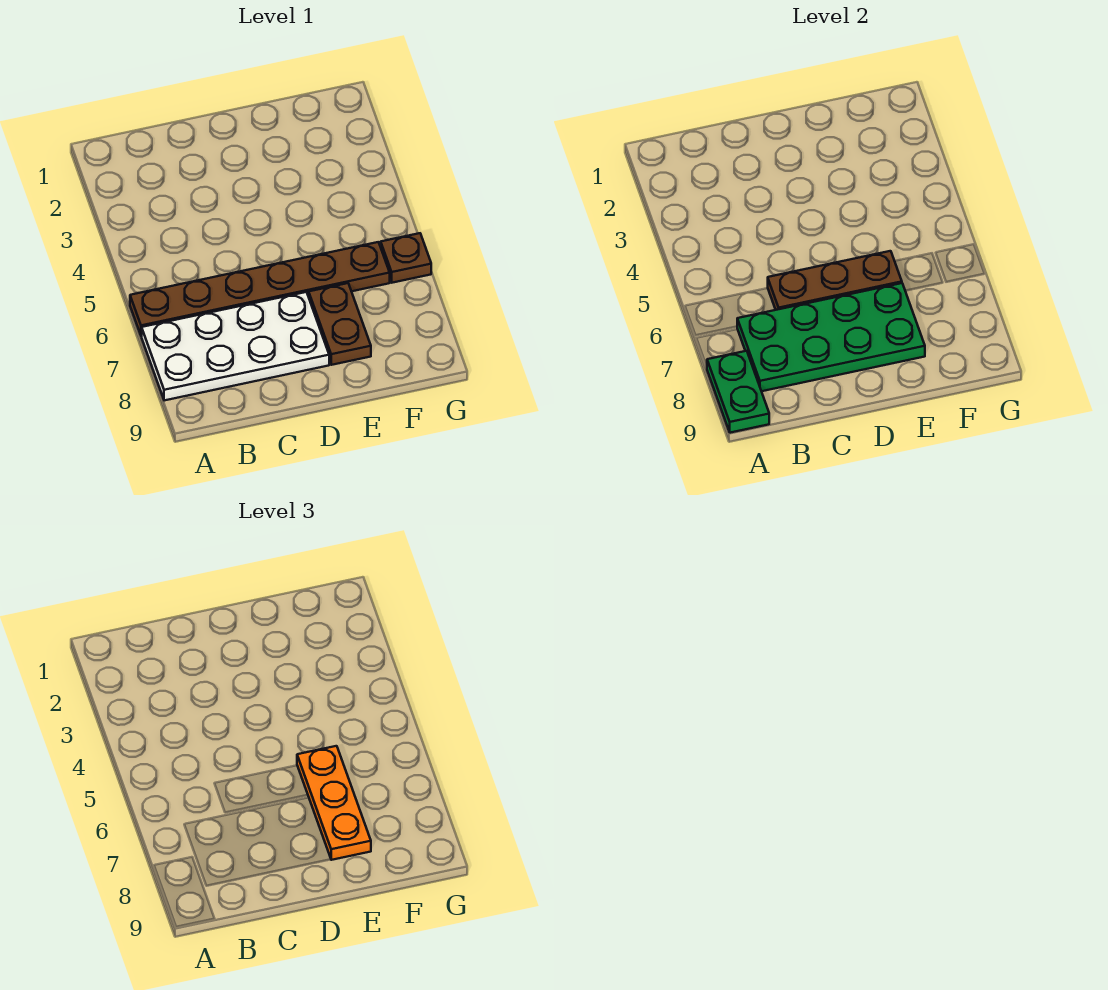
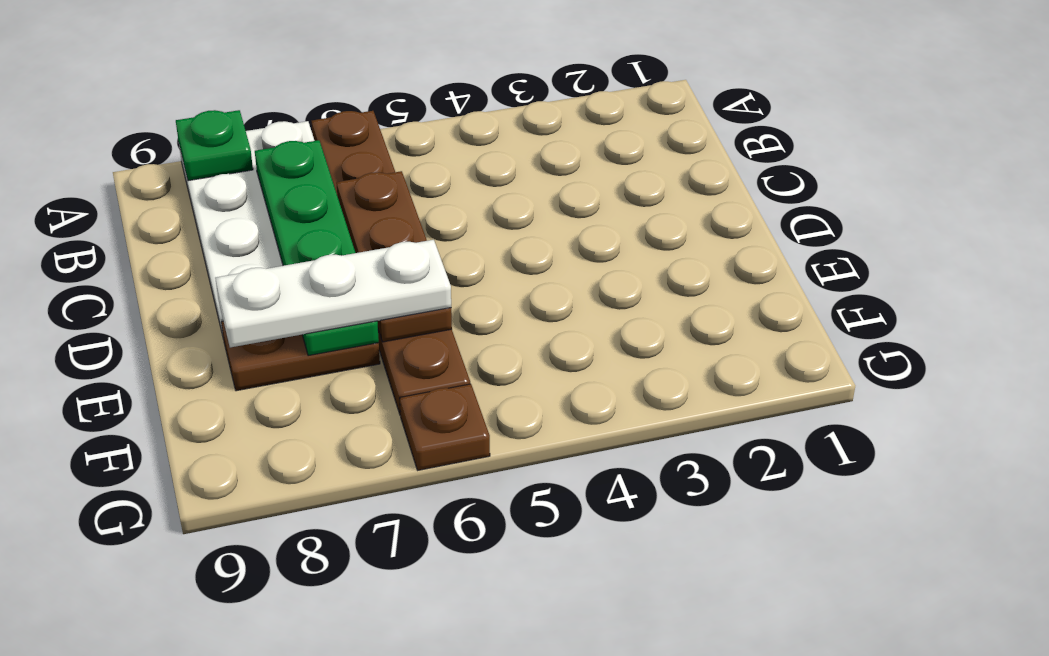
green 1x2 plate [707,351,769,433] -> green 1x1 plate [176,110,253,181]
green 2x4 plate [737,283,925,391] -> green 1x4 plate [255,140,379,356]
orange 1x3 plate [297,746,371,860] -> white 1x3 plate [215,240,451,347]

